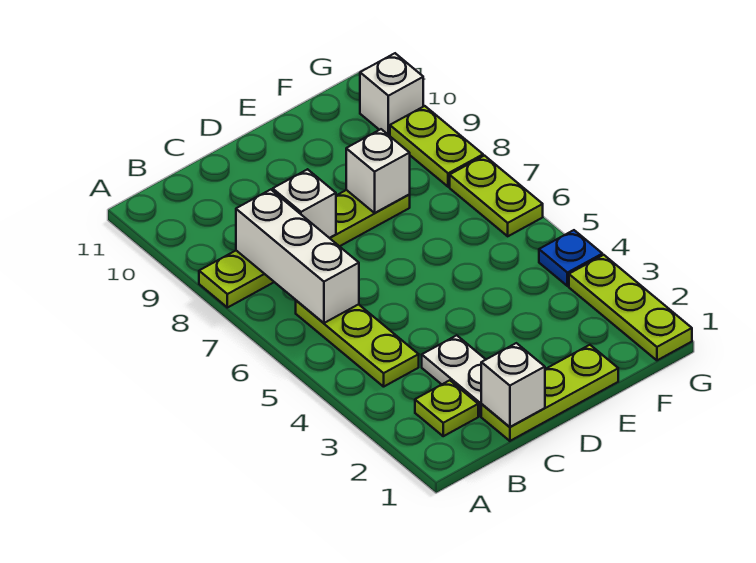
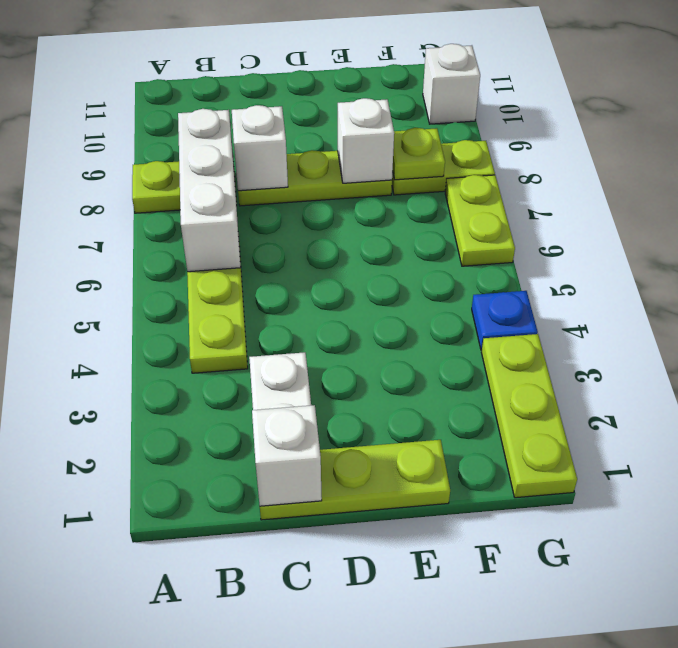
lime 1x1 plate [415,380,478,436] -> lime 1x1 plate moved to [393,128,445,180]
lime 1x2 plate [390,106,483,187] -> lime 1x2 plate turned to [392,140,495,195]

